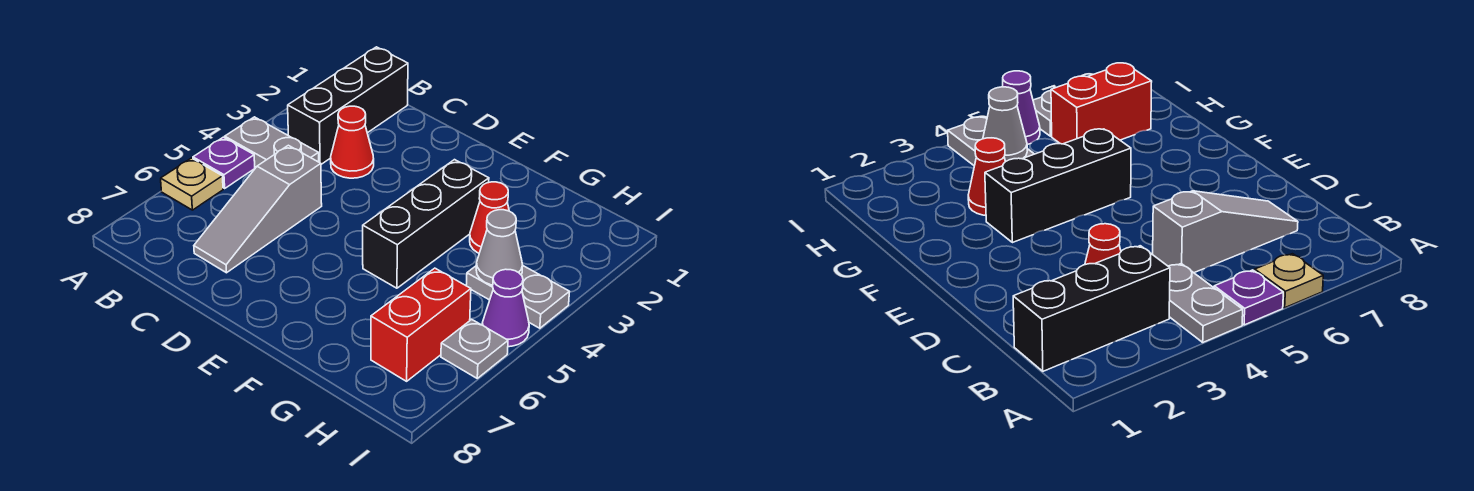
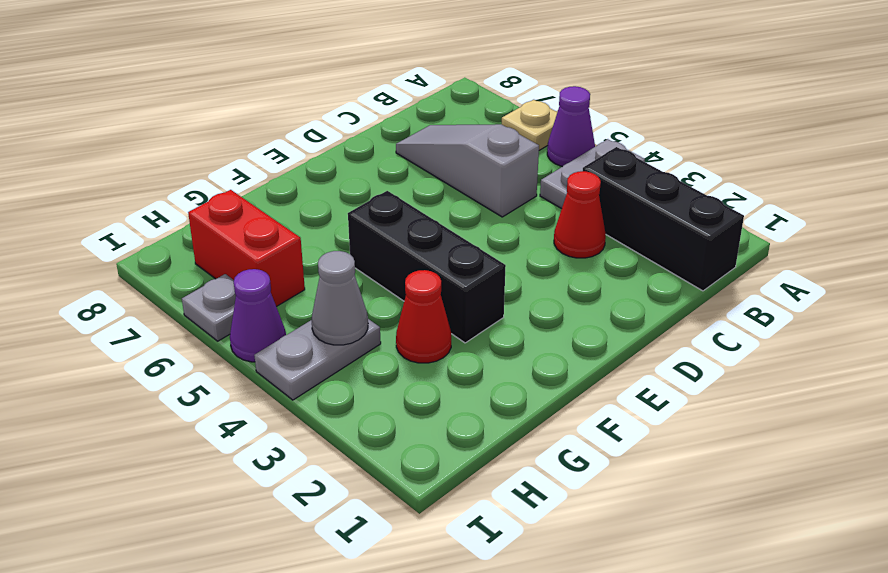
purple 1x1 plate [193,137,255,188] -> purple 1x1 cone [547,86,595,167]

